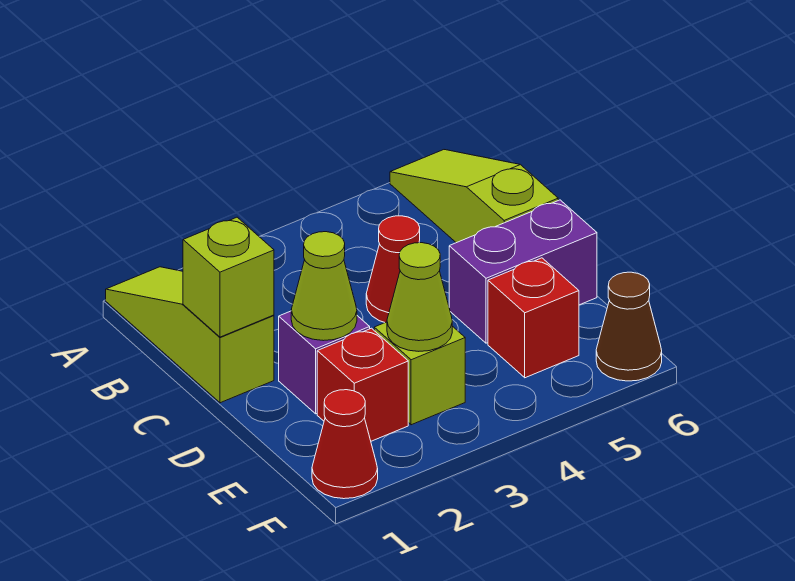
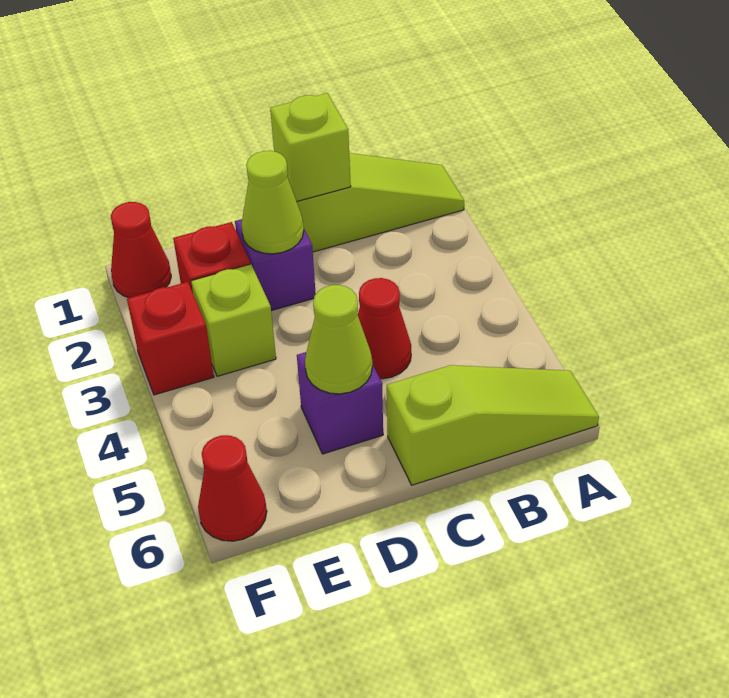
purple 1x2 brick [449,200,597,343] -> purple 1x1 brick [297,352,383,454]
lime 1x1 cone [387,243,452,351] -> lime 1x1 cone moved to [305,285,372,394]
red 1x1 brick [488,258,579,378] -> red 1x1 brick moved to [127,282,214,395]
brown 1x1 cone [596,272,662,381] -> red 1x1 cone [198,435,267,541]

